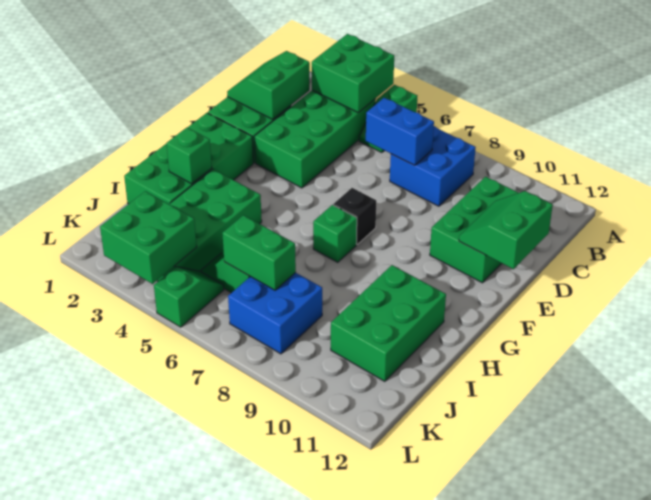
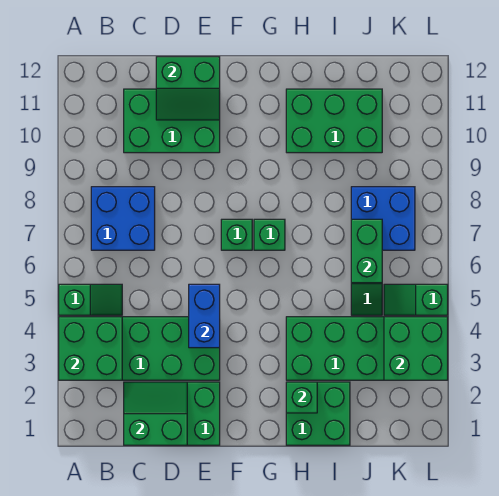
green 2x2 slope [227,51,310,119] -> green 2x2 slope turned to [124,382,187,445]
blue 1x2 brick [366,98,434,165] -> blue 1x2 brick moved to [189,284,220,348]
green 2x4 brick [124,113,253,204] -> green 2x2 brick [286,382,350,445]
black 1x1 brick [333,188,376,244] -> green 1x1 brick [221,219,252,250]

